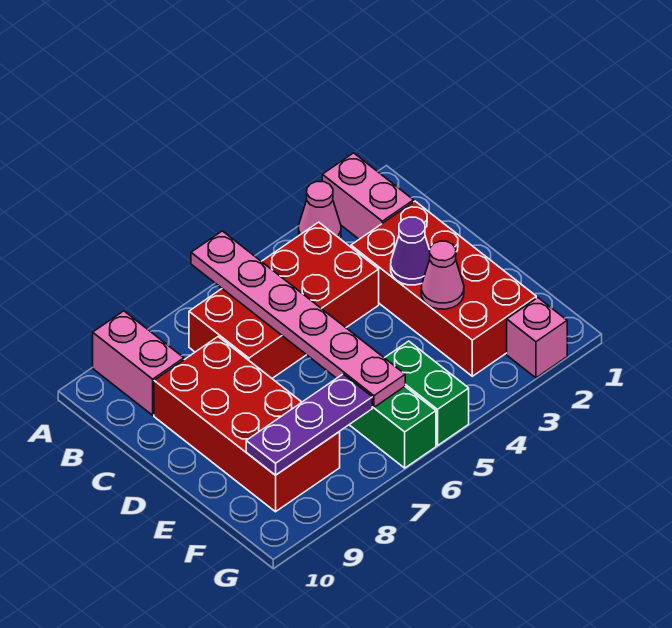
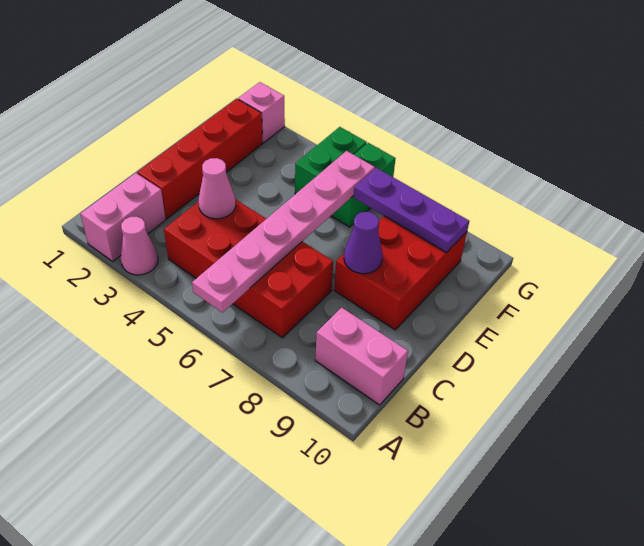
pink 1x2 brick [93,311,184,415] -> pink 1x2 brick turned to [315,308,408,405]
red 2x4 brick [351,201,536,376] -> red 1x4 brick [137,99,263,219]
red 2x4 brick [154,337,340,512] -> red 2x3 brick [334,216,467,330]
purple 1x1 cone [391,217,430,285] -> purple 1x1 cone moved to [344,212,383,274]
pink 1x1 cone [421,241,464,309] -> pink 1x1 cone moved to [199,158,236,219]

